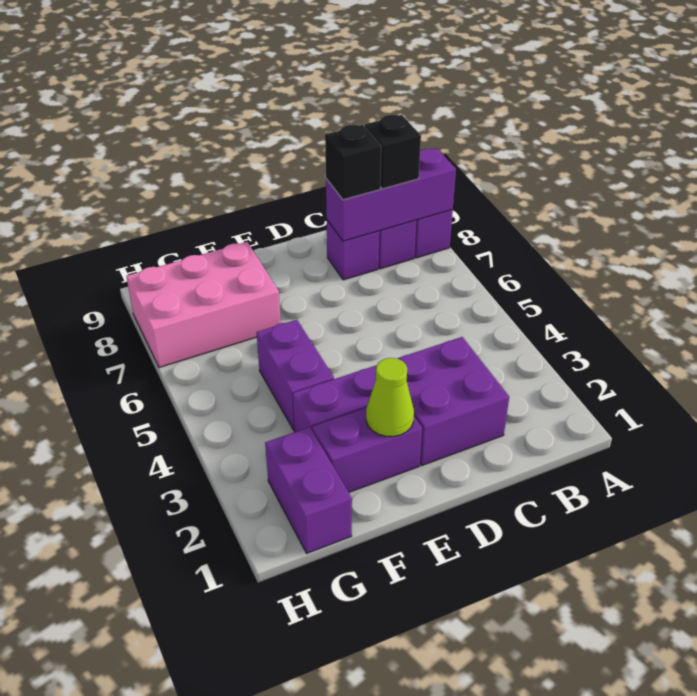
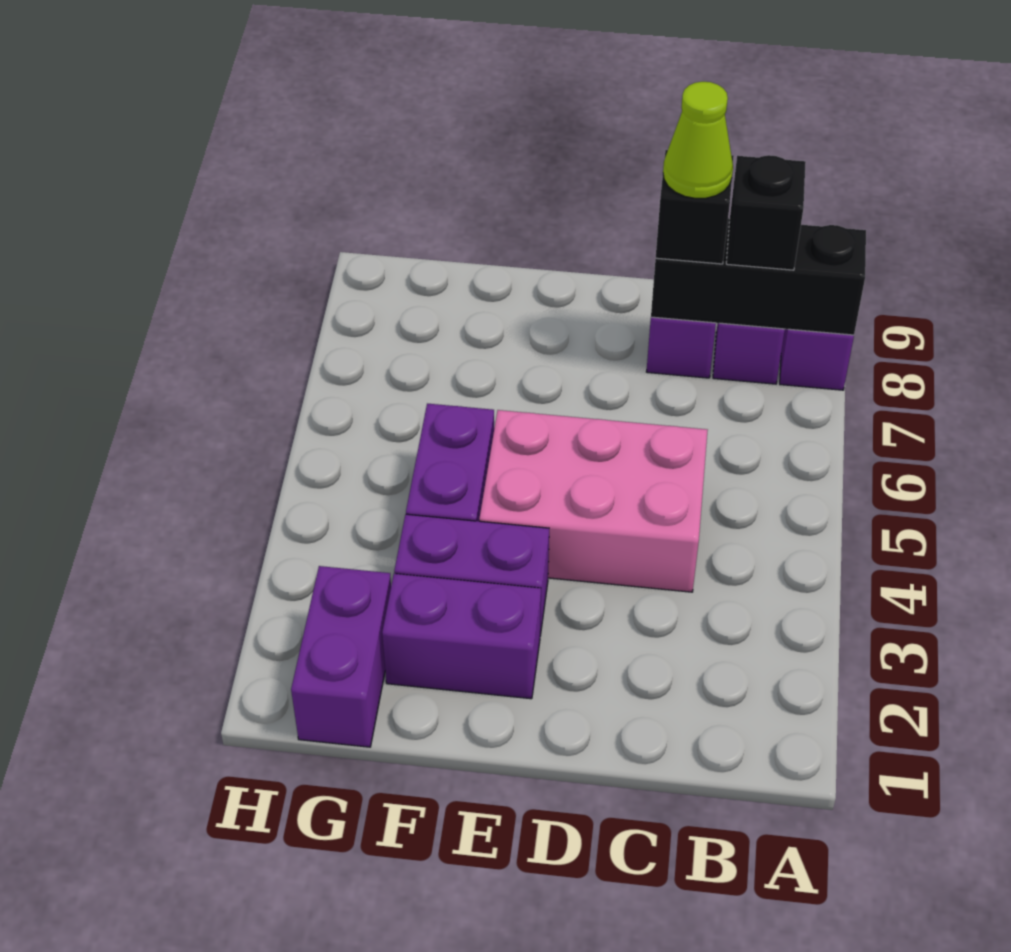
purple 1x3 brick [326,148,456,241] -> black 1x3 brick [651,218,866,335]
purple 2x2 brick [397,337,509,465] -> none
lime 1x1 cone [366,358,414,437] -> lime 1x1 cone moved to [663,82,733,198]
pink 2x3 brick [126,242,281,367] -> pink 2x3 brick moved to [479,410,708,592]

